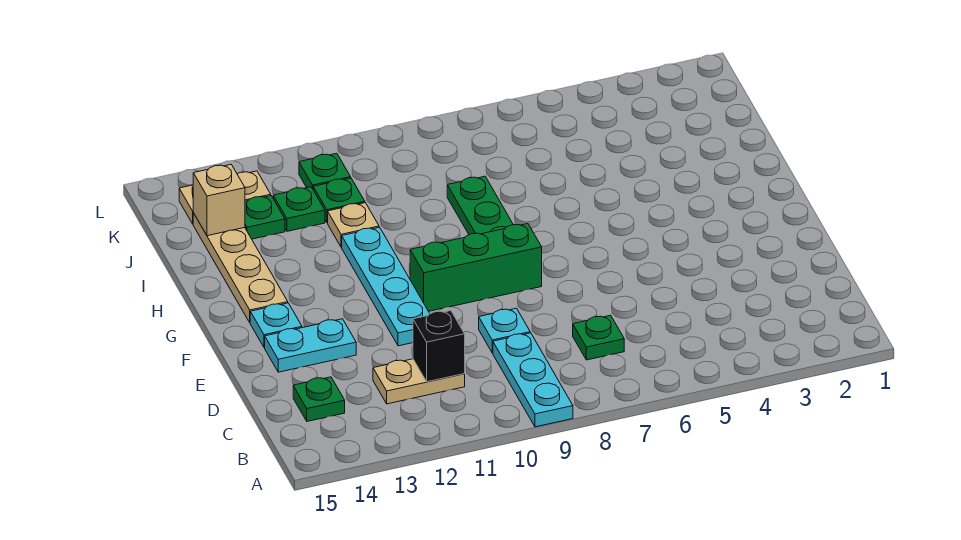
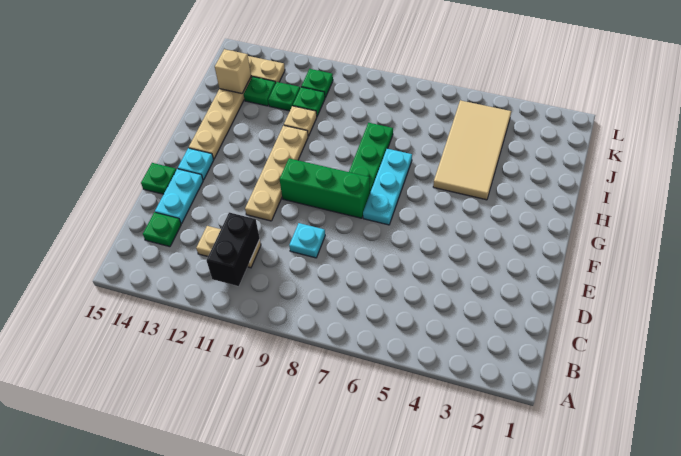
cyan 1x3 plate [493,333,573,427] -> cyan 1x3 plate moved to [363,149,412,225]
green 1x1 plate [573,315,624,360] -> green 1x1 plate moved to [141,163,176,194]
black 1x1 brick [413,311,465,382] -> black 1x2 brick [207,212,260,286]
cyan 1x4 plate [342,227,430,346] -> tan 1x4 plate [245,125,308,221]
cyan 1x2 plate [265,319,356,372] -> cyan 1x2 plate turned to [155,169,203,224]
none -> tan 2x4 tile [433,100,511,200]

